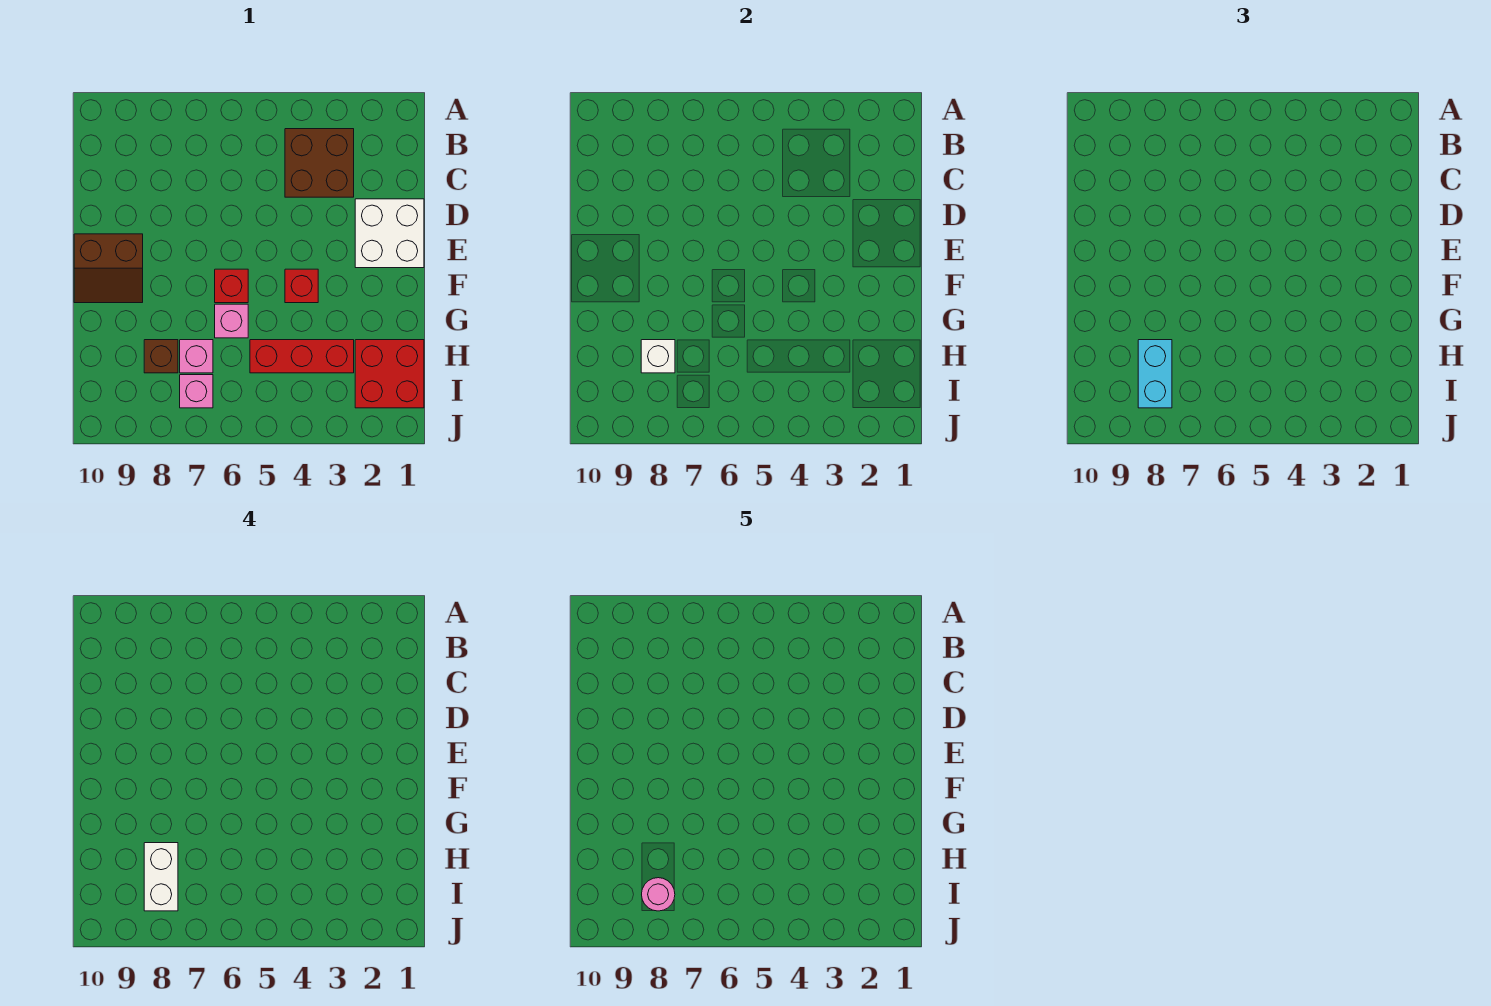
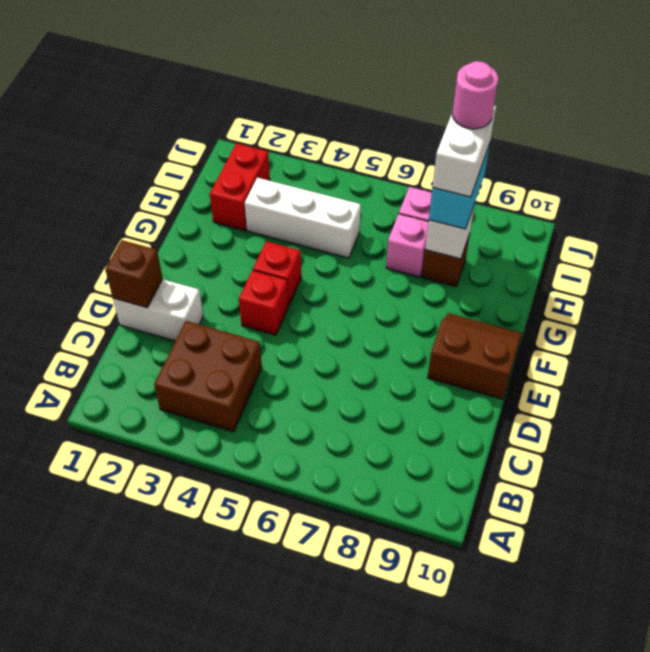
white 2x2 brick [355,199,424,268] -> white 1x2 brick [113,279,203,341]
none -> brown 1x1 brick [105,240,163,308]
red 1x1 brick [215,269,248,303] -> red 1x1 brick moved to [239,270,289,335]
pink 1x1 brick [215,304,248,338] -> none
red 2x2 brick [355,340,424,408] -> red 1x2 brick [210,143,270,230]
red 1x3 brick [250,340,354,373] -> white 1x3 brick [245,178,361,258]

